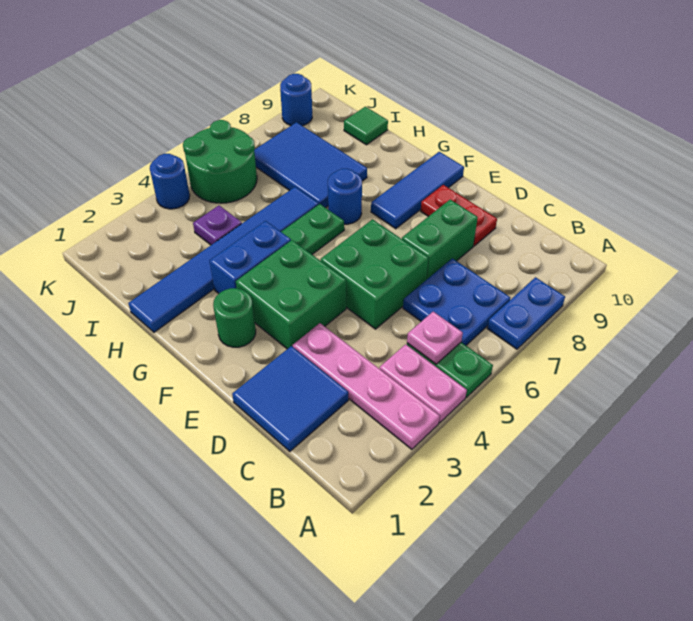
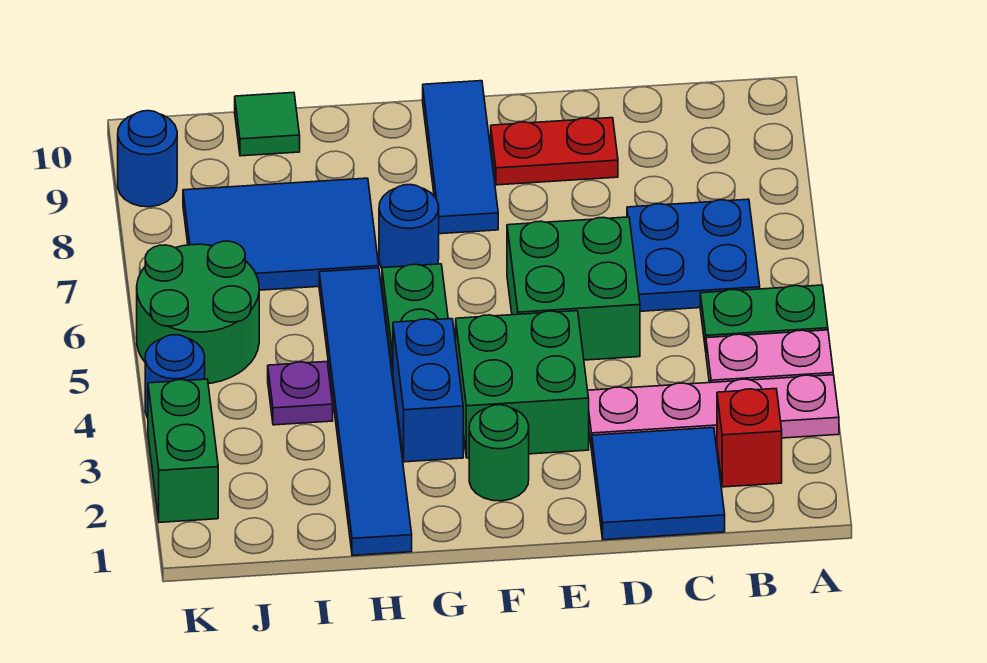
blue 1x2 plate [487,277,565,349] -> none
none -> red 1x1 brick [717,389,782,487]
pink 1x1 plate [407,312,463,364] -> none
green 1x2 brick [402,200,478,280] -> green 1x2 brick moved to [148,379,218,522]

